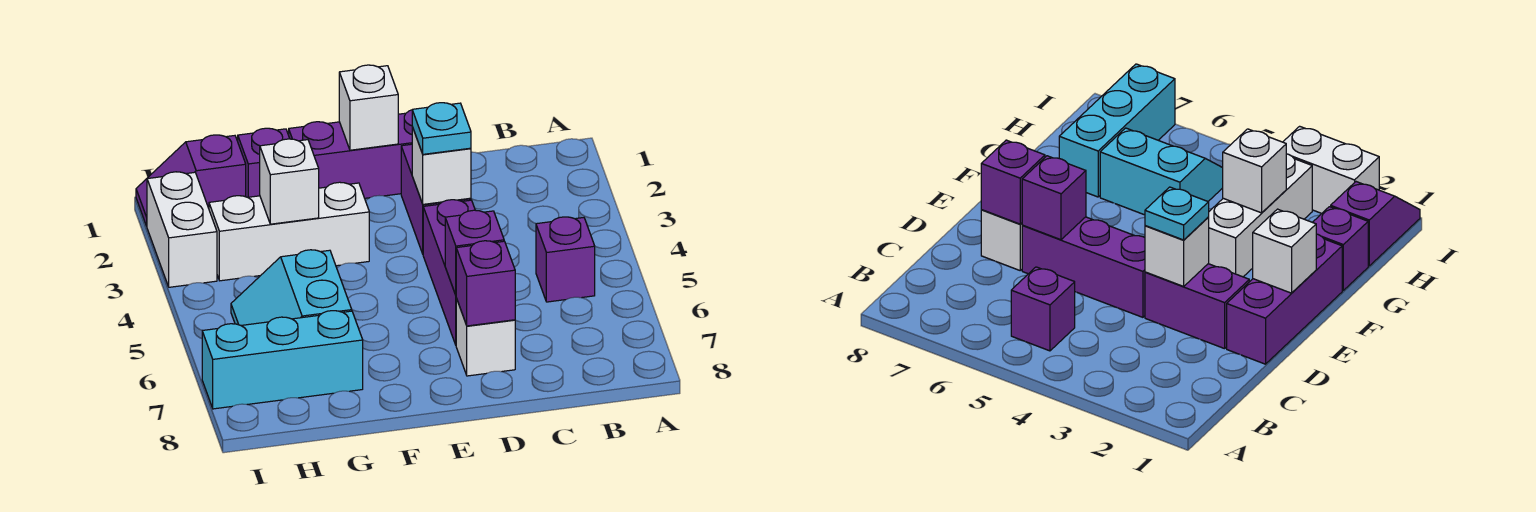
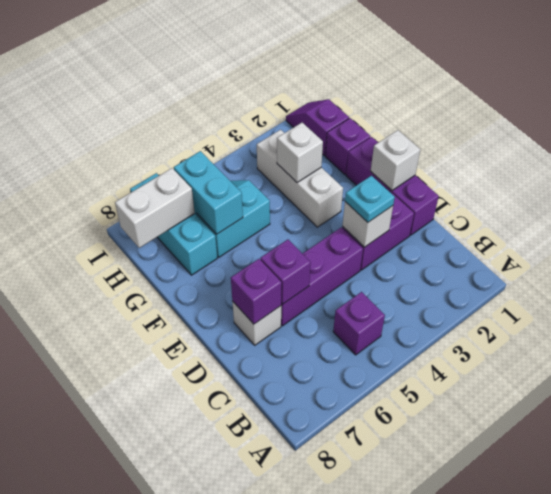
none -> cyan 1x2 brick [174,151,243,234]
white 1x2 brick [147,172,217,287] -> white 1x2 brick moved to [115,168,195,248]

